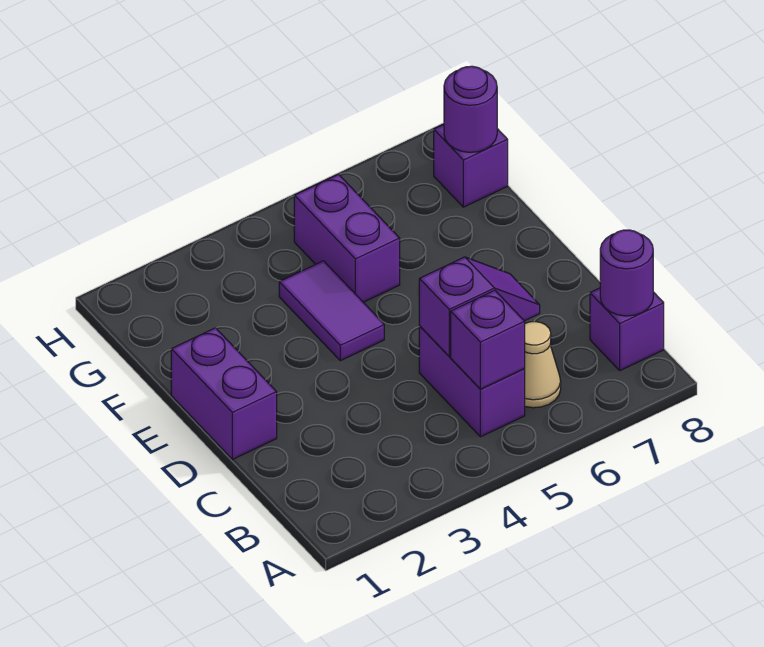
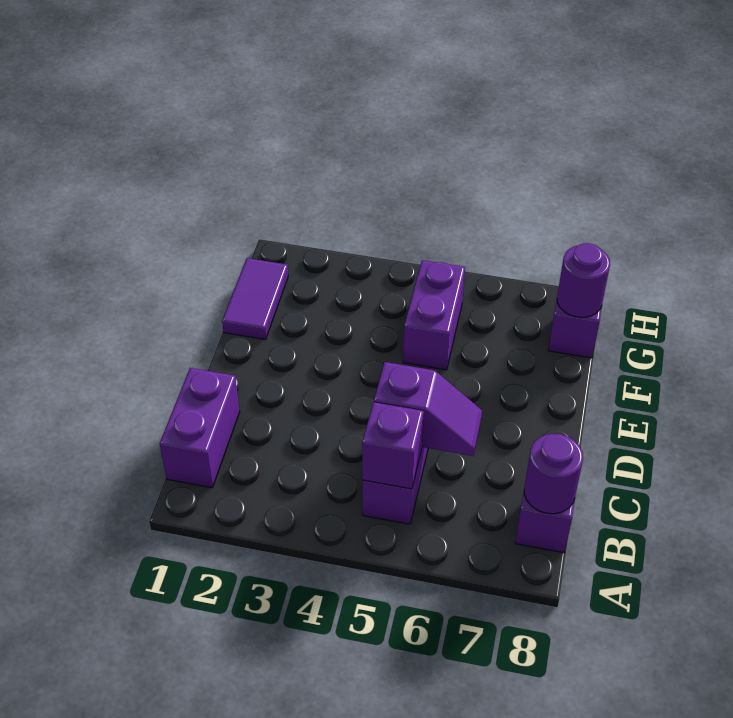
tan 1x1 cone [524,322,561,408] -> none
purple 1x2 brick [171,328,277,459] -> purple 1x2 brick moved to [160,368,240,488]
purple 1x2 tile [279,261,384,361] -> purple 1x2 tile moved to [222,258,288,340]

